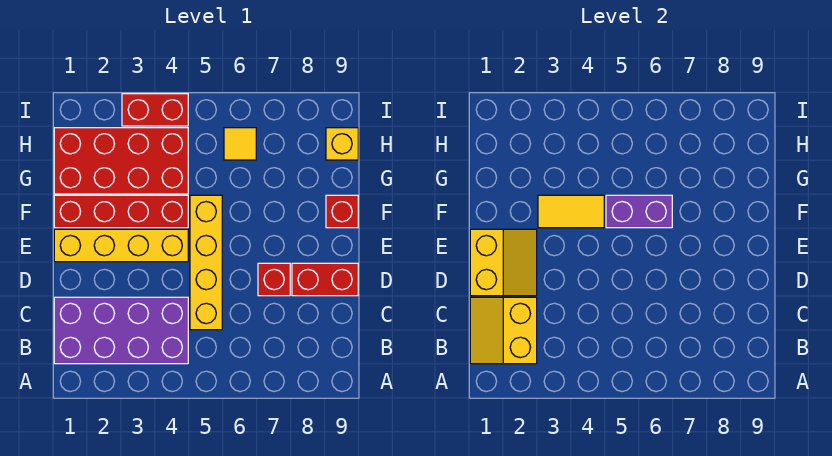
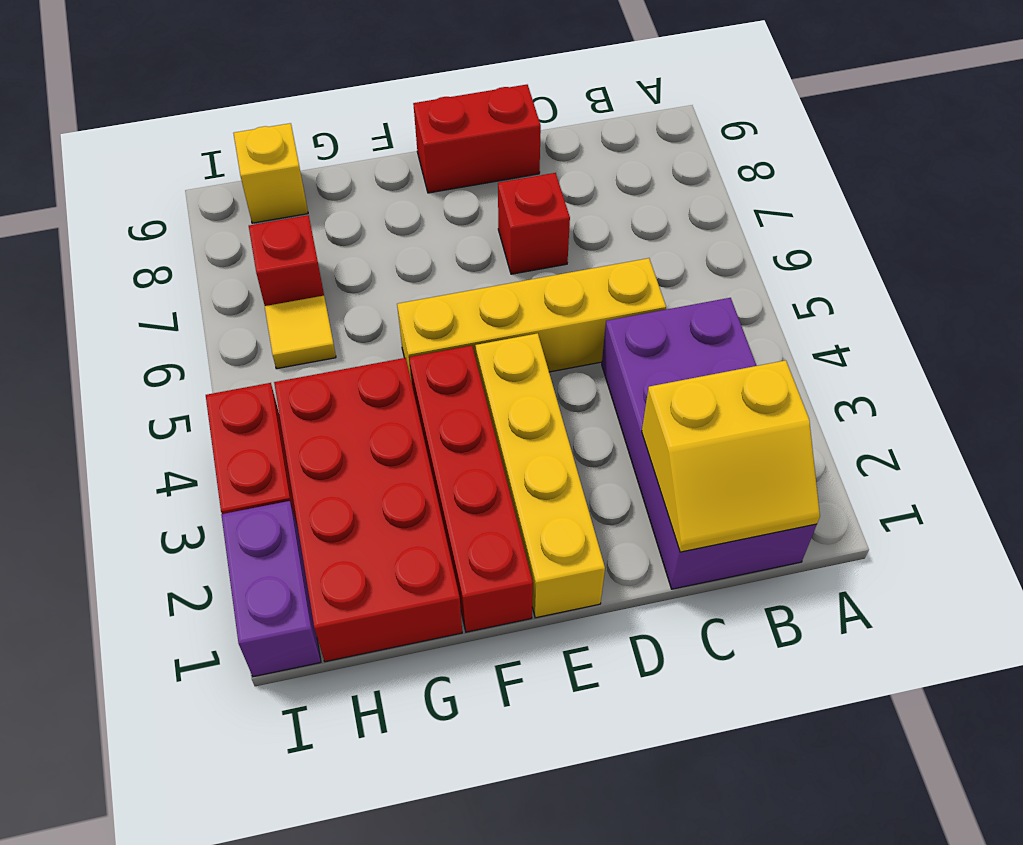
yellow 2x2 slope [470,229,537,296] -> none
red 1x2 brick [292,263,358,296] -> red 1x2 brick turned to [413,85,541,193]
yellow 1x2 tile [538,195,604,228] -> none
purple 1x2 brick [606,195,672,228] -> purple 1x2 brick moved to [221,501,321,677]
red 1x1 brick [326,195,358,228] -> red 1x1 brick moved to [249,215,324,306]

